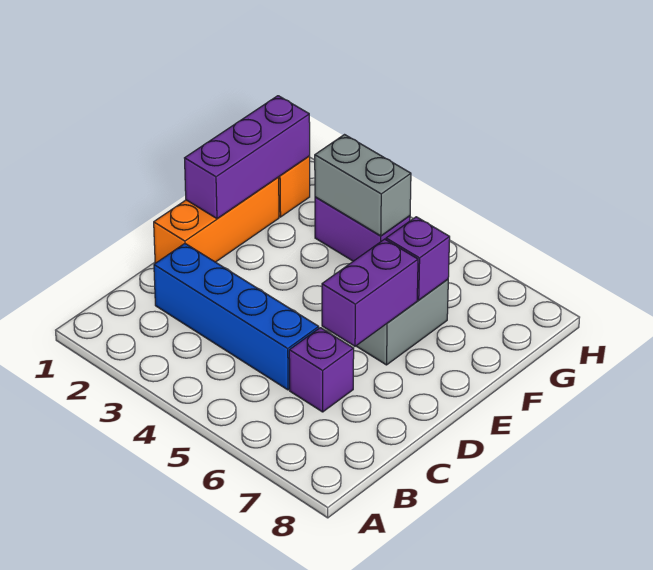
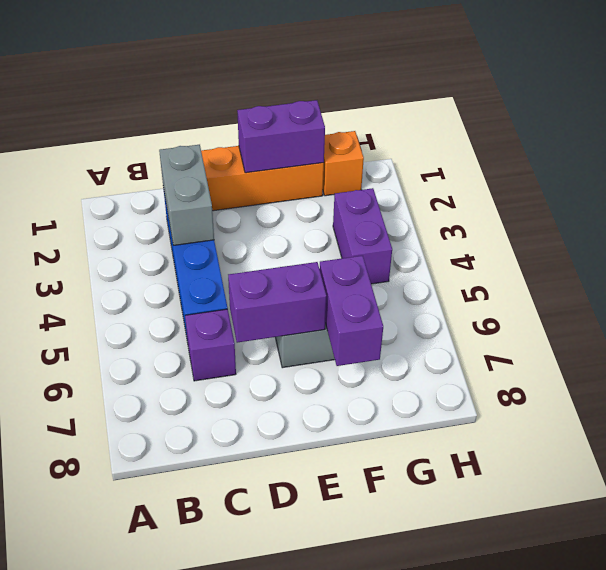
purple 1x3 brick [185,96,310,219] -> purple 1x2 brick [237,100,325,173]
purple 1x1 brick [386,217,450,300] -> purple 1x2 brick [319,256,383,366]
grey 1x2 brick [315,135,411,236] -> grey 1x2 brick moved to [159,145,214,246]

